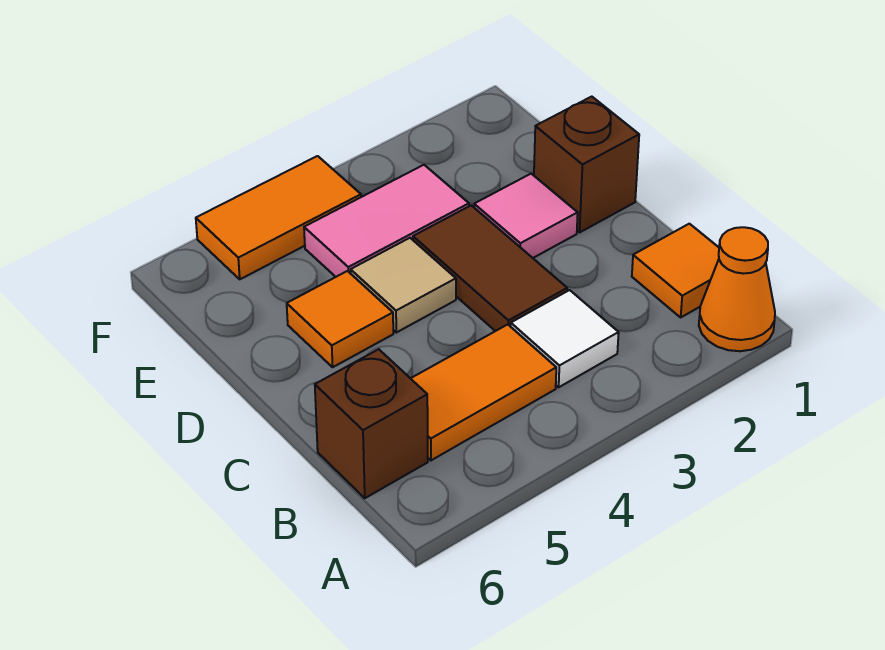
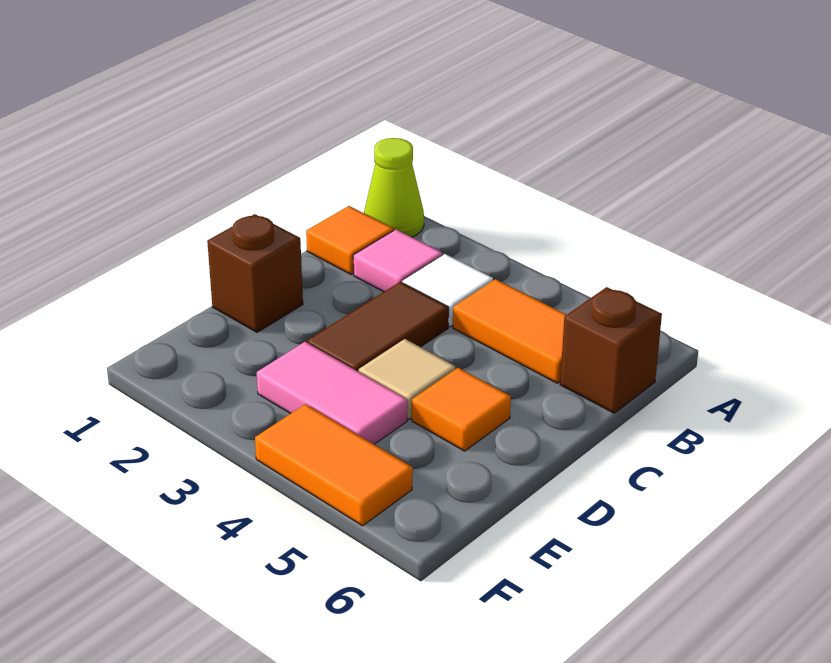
orange 1x1 cone [699,227,775,351] -> lime 1x1 cone [364,138,424,237]
pink 1x1 tile [474,174,578,258] -> pink 1x1 tile moved to [353,230,442,292]

